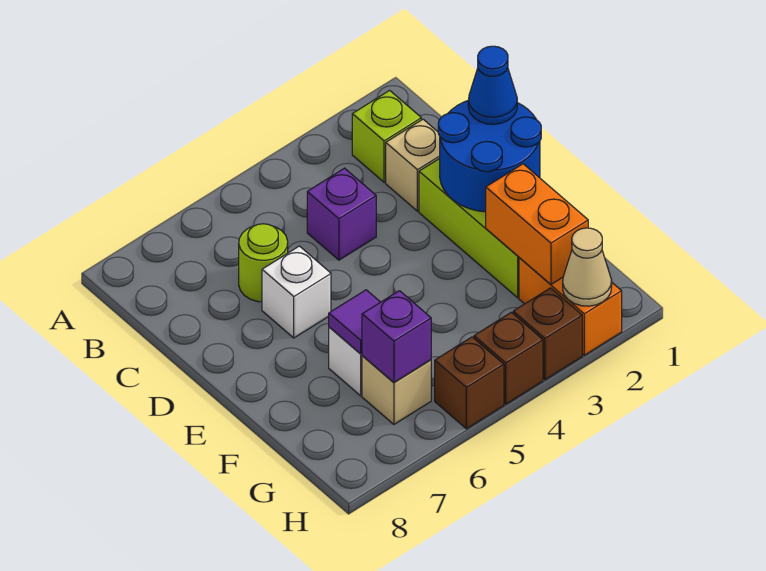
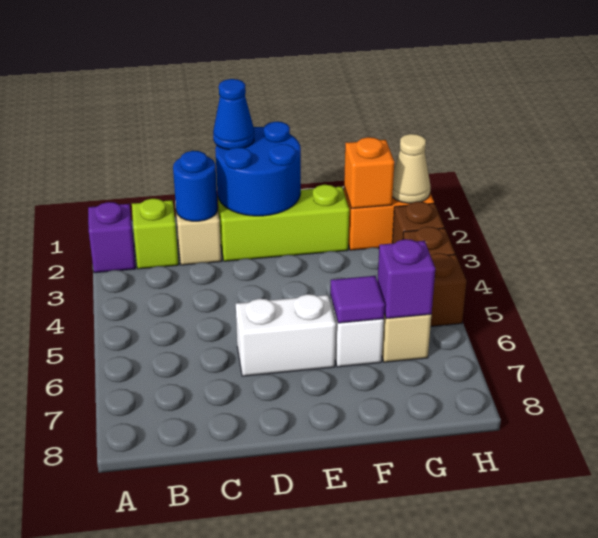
none -> blue 1x1 round brick [173,151,218,221]
purple 1x1 brick [307,168,376,260] -> purple 1x1 brick moved to [88,202,135,273]
lime 1x1 round brick [239,224,288,302] -> none
white 1x1 brick [262,246,331,338] -> white 1x2 brick [236,294,336,376]
orange 1x2 brick [486,164,588,284] -> orange 1x1 brick [344,137,394,208]

